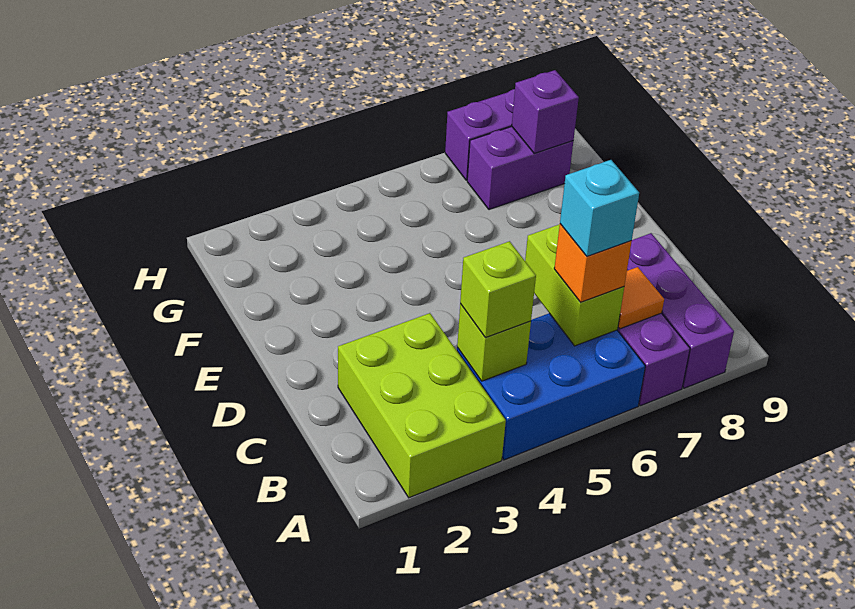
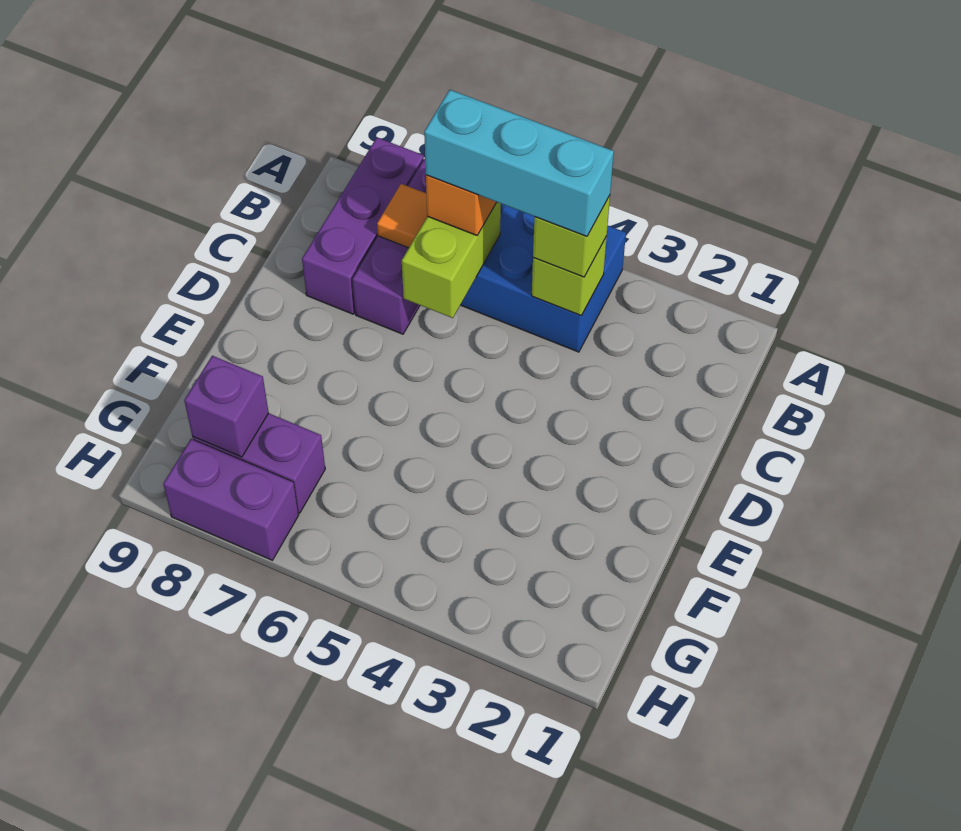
lime 2x3 brick [338,313,506,498] -> none
cyan 1x1 brick [560,160,639,256] -> cyan 1x3 brick [424,90,614,236]

